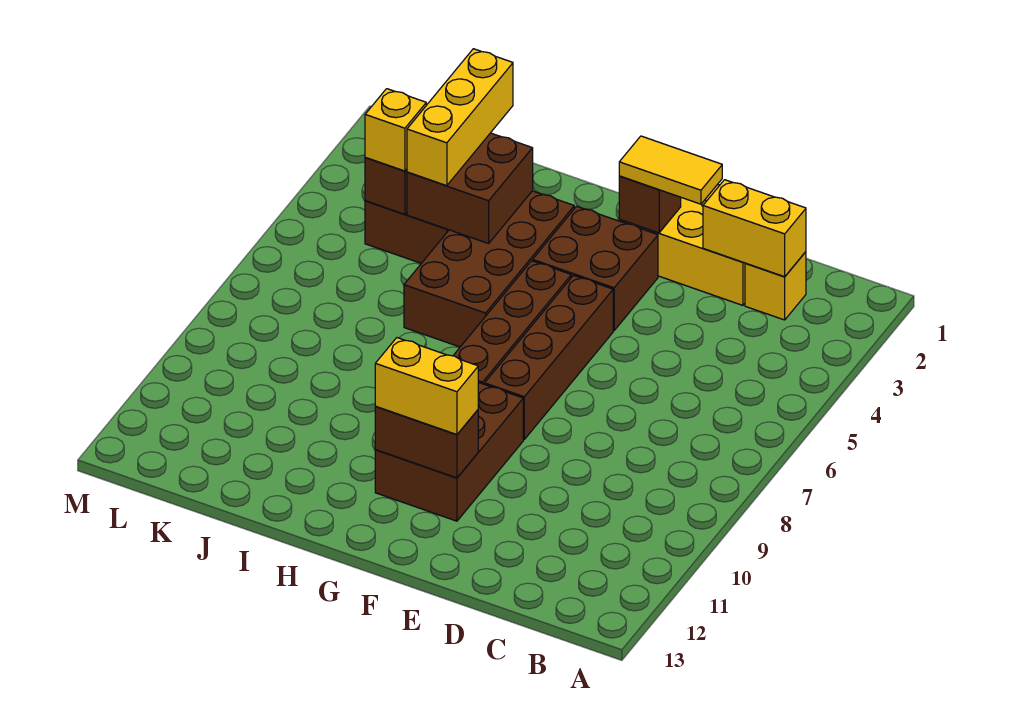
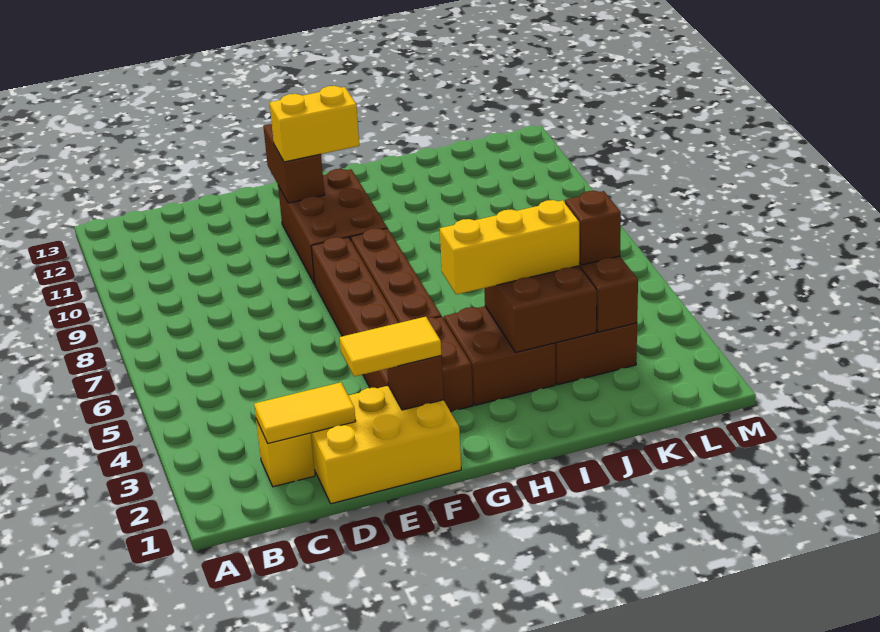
yellow 1x2 brick [703,180,806,277] -> yellow 1x2 tile [254,382,356,443]
brown 1x2 brick [375,407,478,478] -> brown 1x2 brick turned to [263,124,325,203]
brown 2x4 brick [404,191,574,347] -> brown 2x2 brick [444,306,556,405]
yellow 1x3 brick [407,49,513,186] -> yellow 1x3 brick turned to [440,200,579,295]
yellow 1x1 brick [365,89,426,171] -> brown 1x1 brick [565,191,621,265]

